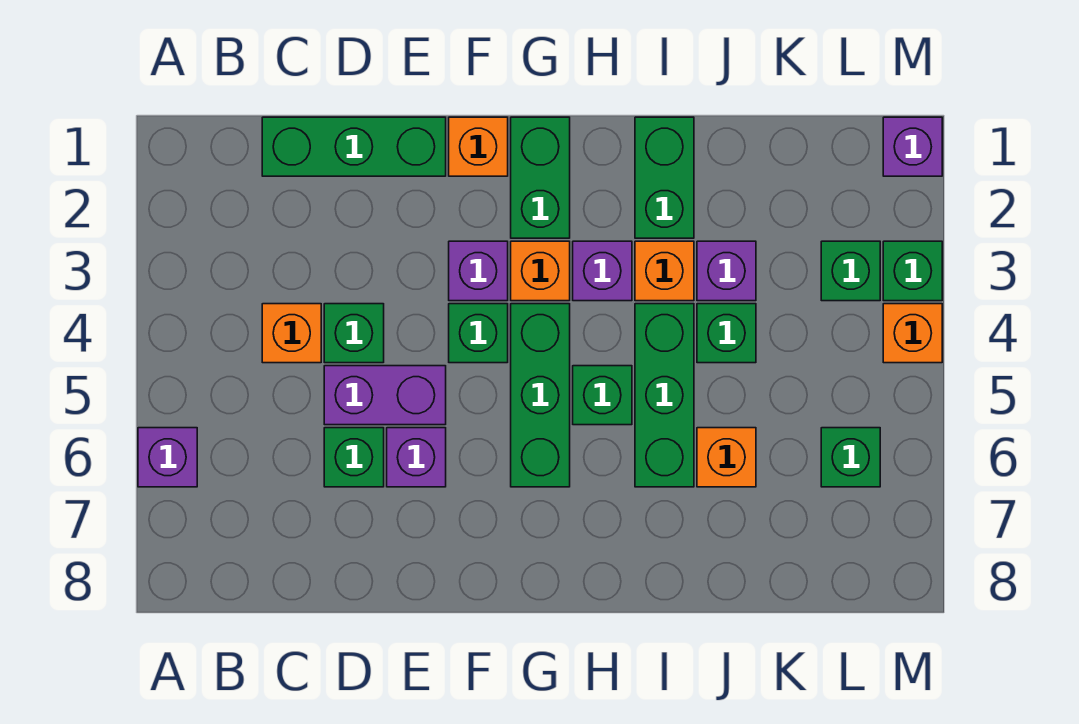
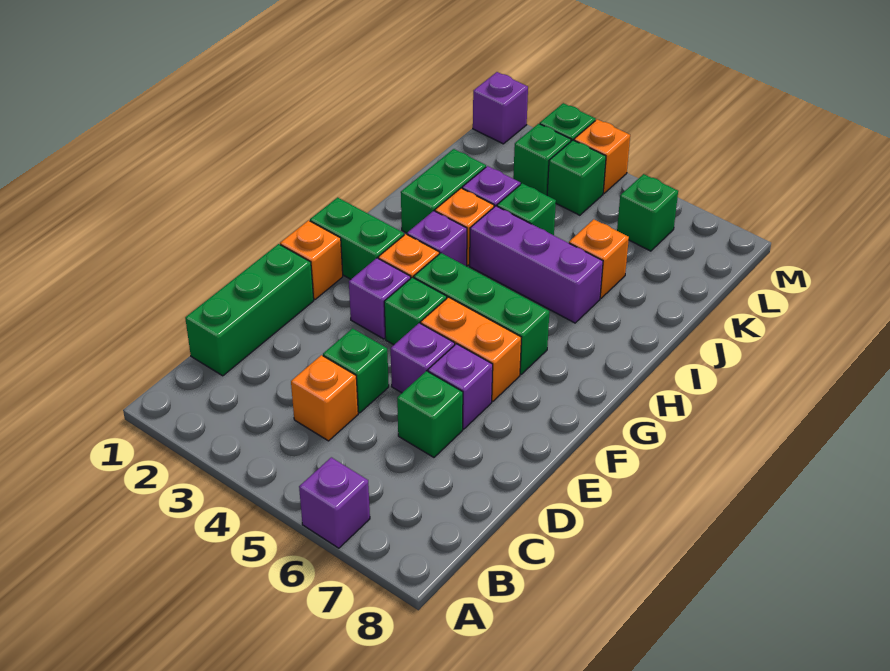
purple 1x2 brick [324,366,446,425] -> purple 1x1 brick [391,323,455,393]
none -> orange 1x2 brick [421,297,521,401]
green 1x1 brick [573,366,632,425] -> green 1x1 brick moved to [547,140,606,215]
green 1x2 brick [635,117,694,238] -> green 1x2 brick turned to [401,149,486,233]
green 1x3 brick [635,304,694,487] -> purple 1x3 brick [470,206,603,323]

